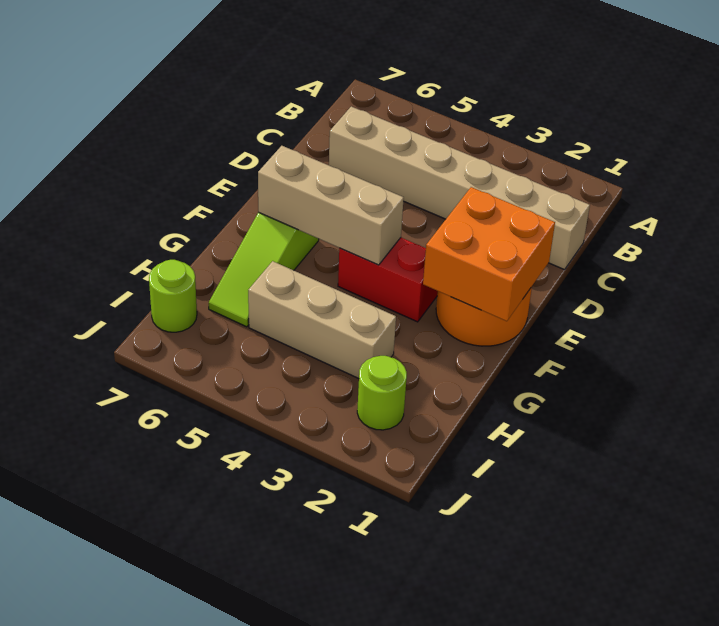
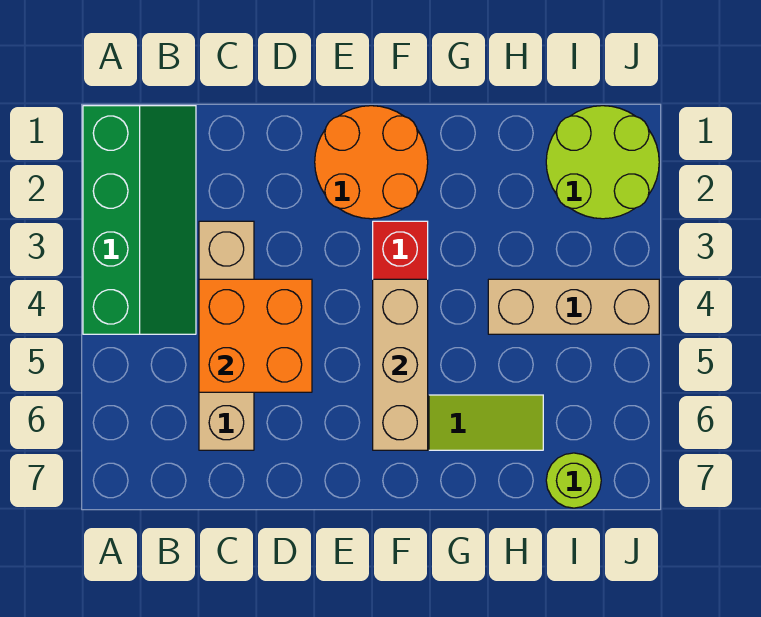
none -> green 2x4 slope [83,106,196,334]
tan 1x6 brick [329,106,590,270] -> tan 1x4 brick [199,221,254,450]
orange 2x2 brick [423,187,555,321] -> orange 2x2 brick moved to [199,279,312,392]
tan 1x3 brick [248,261,396,379] -> tan 1x3 brick turned to [488,279,659,334]
lime 1x1 round brick [357,356,407,430] -> lime 2x2 round brick [546,106,659,219]

